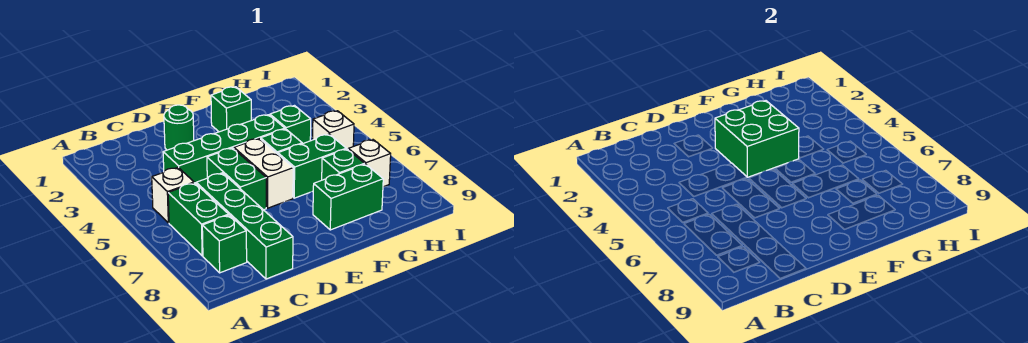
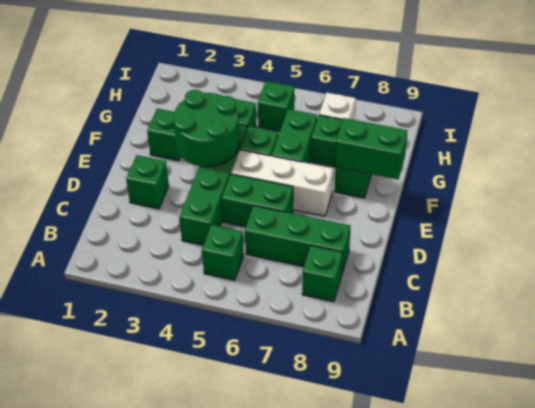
white 1x1 brick [152,167,194,223] -> green 1x1 brick [202,225,244,280]
green 1x2 brick [168,183,229,256] -> green 1x2 brick moved to [335,118,408,179]
green 1x4 brick [196,173,293,279] -> green 1x3 brick [245,206,350,273]
green 1x1 round brick [164,105,194,150] -> green 1x1 brick [126,155,169,209]
green 2x2 brick [715,101,799,177] -> green 2x2 round brick [174,90,240,167]
white 1x2 brick [234,138,293,208] -> white 1x3 brick [231,150,333,216]
white 1x1 brick [313,111,354,149] -> green 1x1 brick [258,81,294,131]

